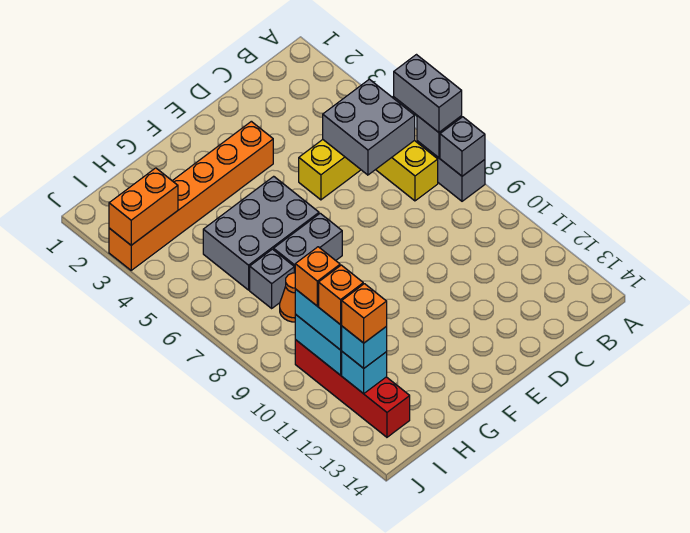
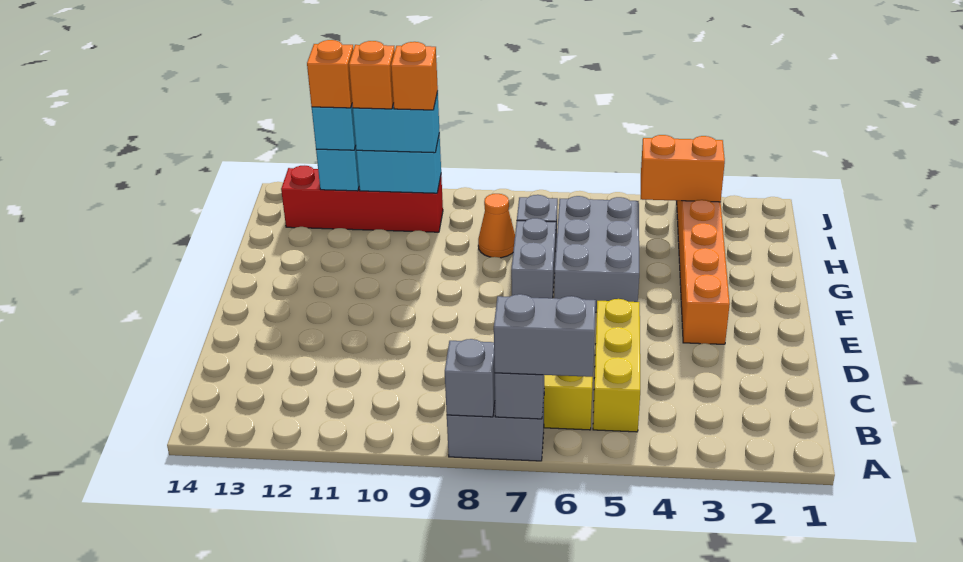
grey 2x2 brick [323,79,415,175] -> none
orange 1x2 brick [109,168,178,245] -> orange 1x2 brick turned to [641,135,725,202]

